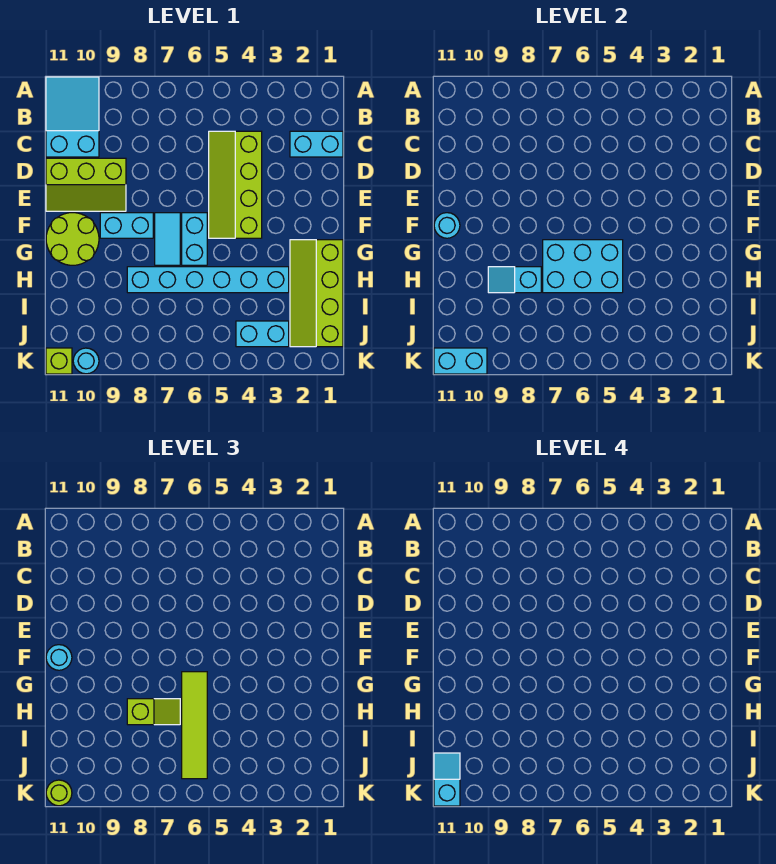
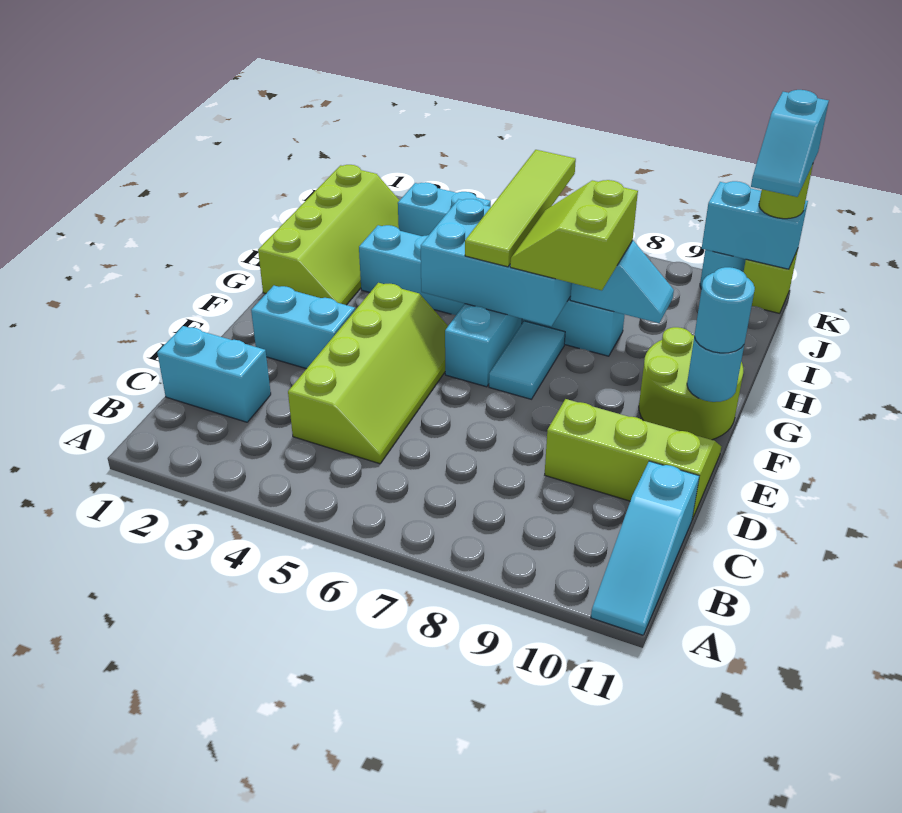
cyan 2x3 slope [46,77,99,157] -> cyan 1x3 slope [591,461,699,635]
cyan 1x2 brick [100,213,153,238] -> cyan 1x2 brick moved to [251,286,355,369]
lime 1x2 slope [127,699,180,725] -> lime 2x2 slope [510,180,638,290]

